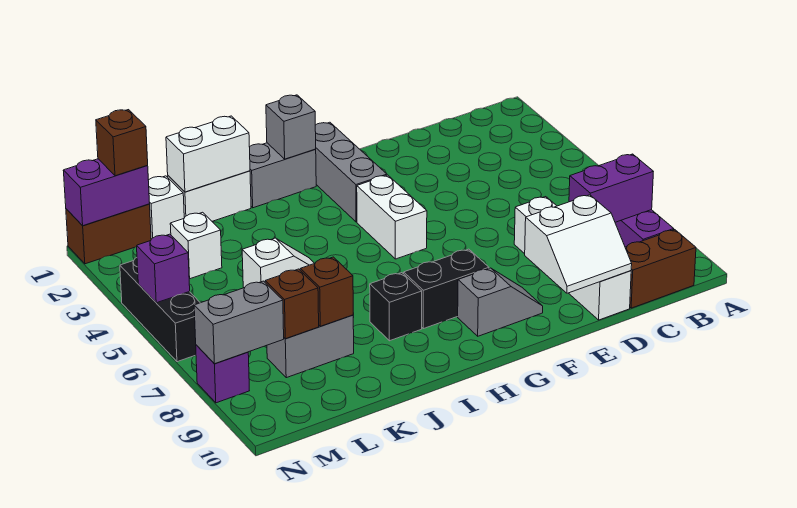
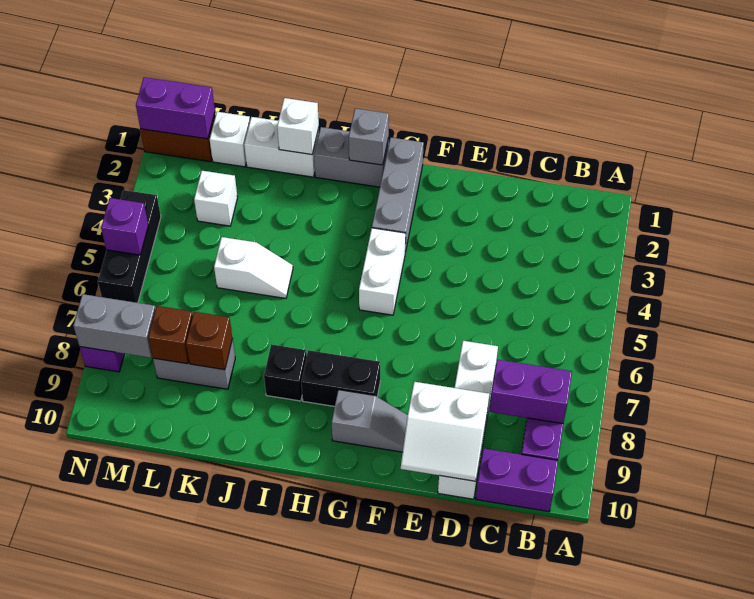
brown 1x2 brick [625,230,696,308] -> purple 1x2 brick [476,448,558,512]
white 1x2 brick [166,116,250,192] -> white 1x1 brick [277,98,319,154]
brown 1x1 brick [96,110,148,176] -> none

